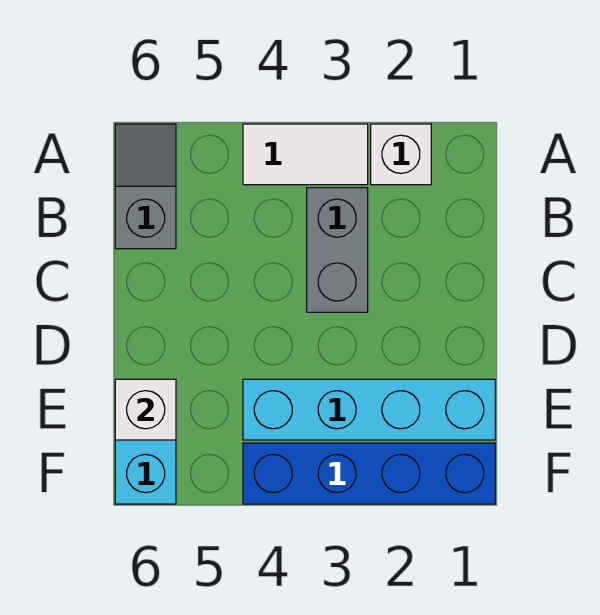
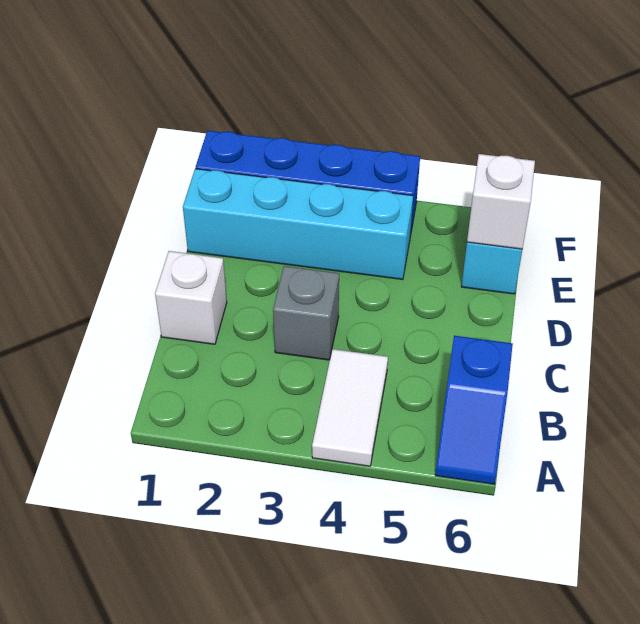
white 1x1 brick [371,124,431,185] -> white 1x1 brick moved to [155,251,227,344]
white 1x2 tile [243,124,368,185] -> white 1x2 tile turned to [312,349,388,466]
grey 1x2 slope [115,124,176,249] -> blue 1x2 slope [435,336,513,484]
grey 1x2 brick [307,188,368,312] -> grey 1x1 brick [273,266,339,360]

